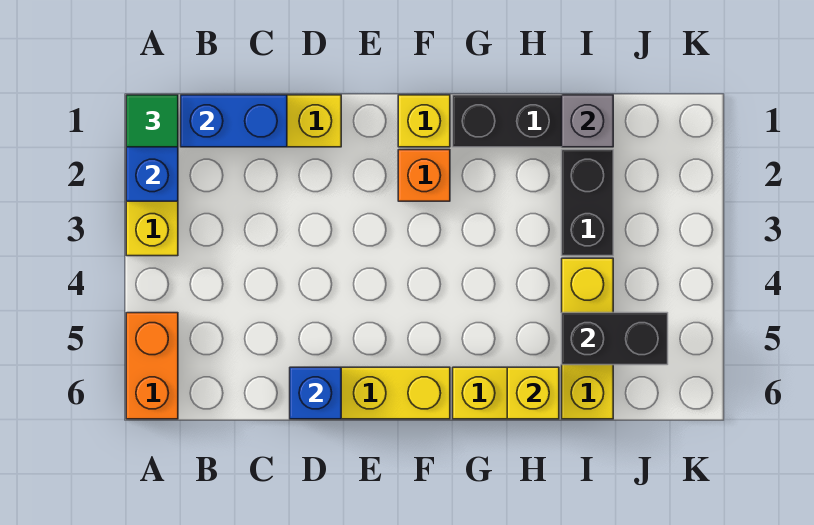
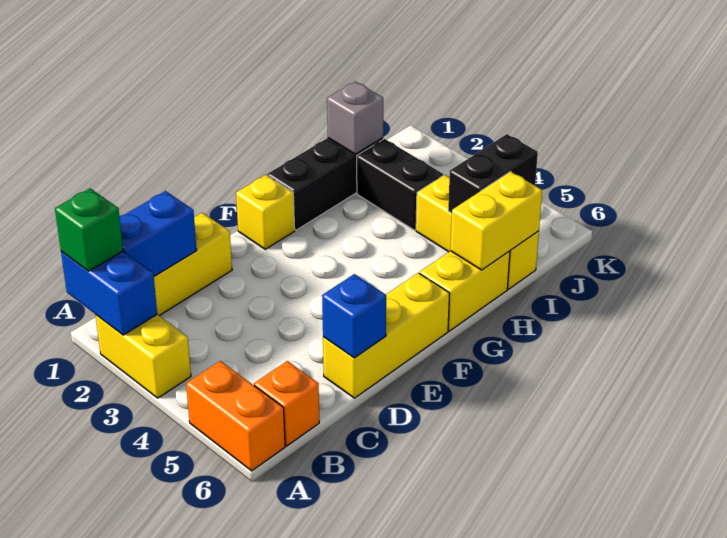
green 1x1 tile [126,95,178,147] -> green 1x1 brick [55,188,123,271]
orange 1x1 brick [398,150,450,201] -> orange 1x1 brick moved to [254,361,319,446]
yellow 1x1 brick [507,367,559,419] -> yellow 1x2 brick [450,172,542,270]

